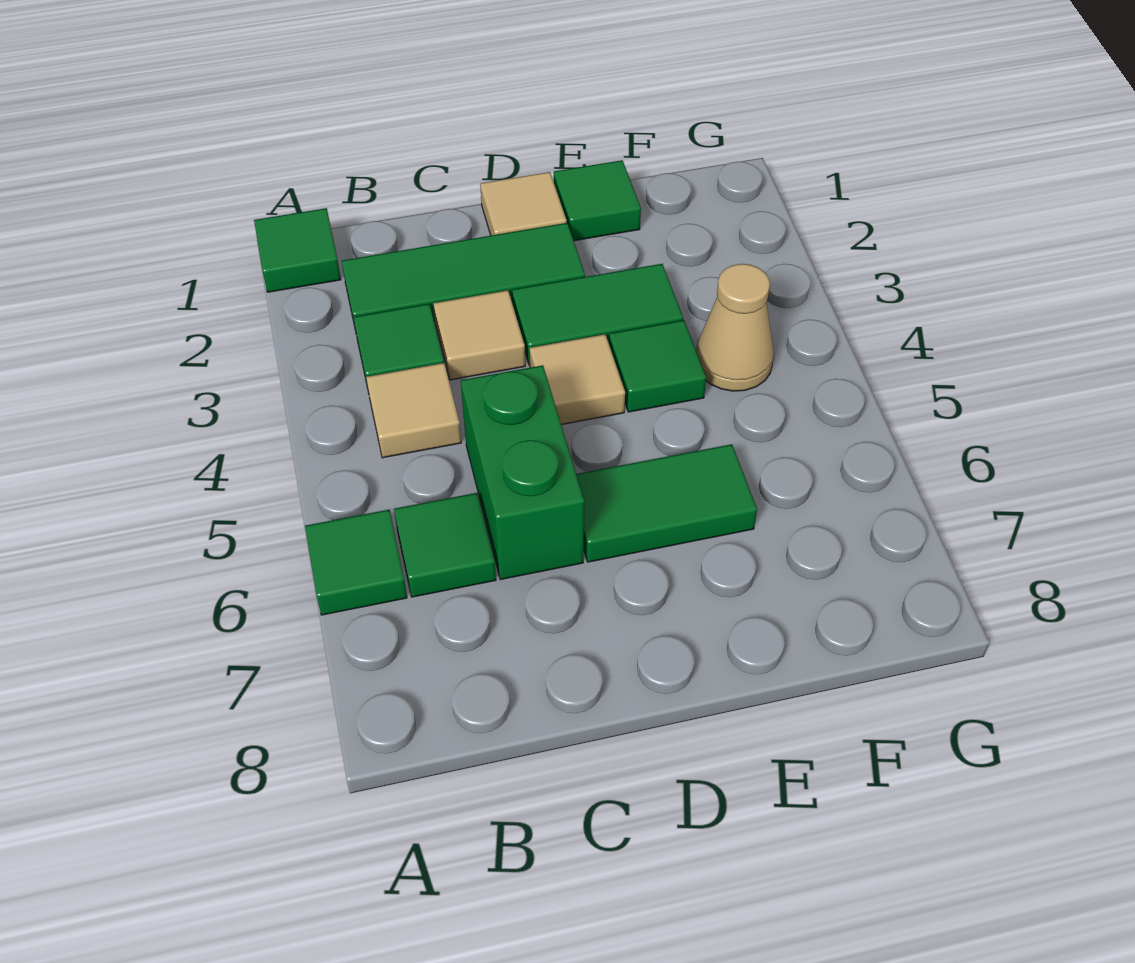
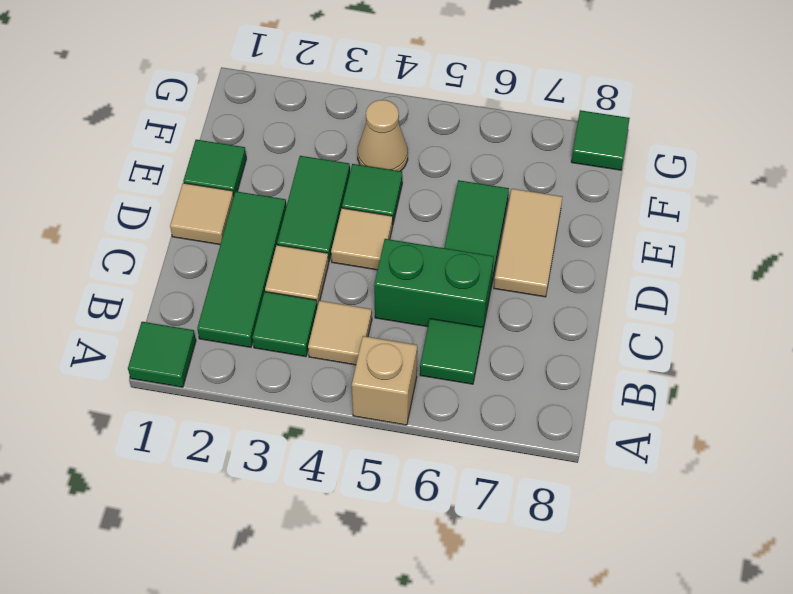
none -> tan 1x1 brick [352,336,417,425]
green 1x1 tile [305,510,407,615] -> green 1x1 tile moved to [571,110,630,170]
none -> tan 1x2 tile [494,189,562,297]

